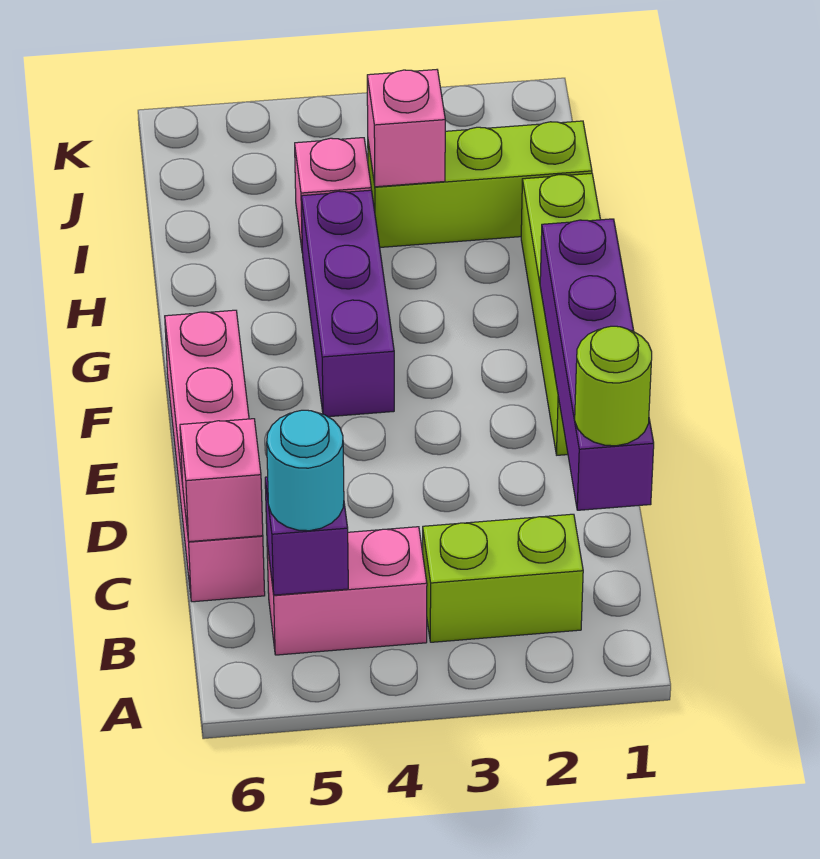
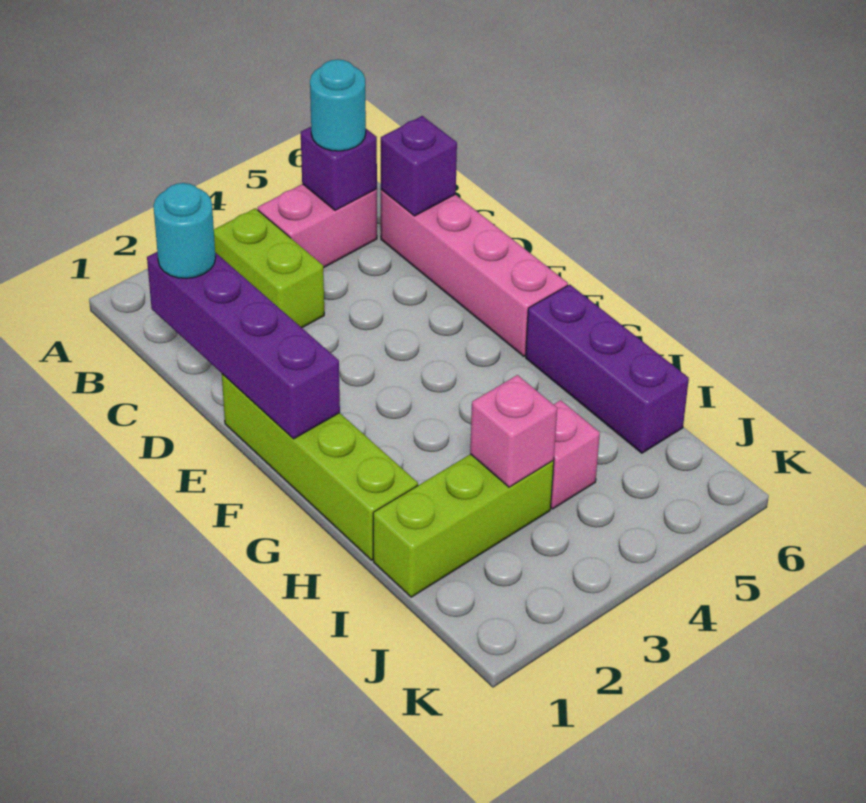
lime 1x2 brick [423,514,583,642] -> lime 1x2 brick turned to [214,208,324,328]
lime 1x1 round brick [575,326,652,446] -> cyan 1x1 round brick [154,183,216,278]
pink 1x1 brick [180,419,263,542] -> purple 1x1 brick [381,116,457,216]
purple 1x3 brick [301,190,394,417] -> purple 1x3 brick moved to [526,285,689,453]

